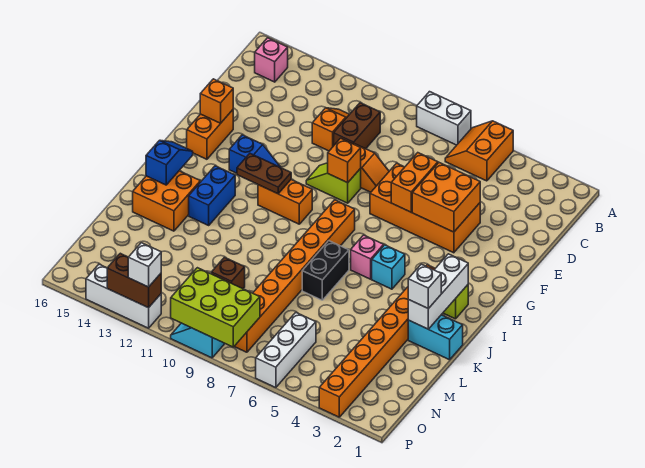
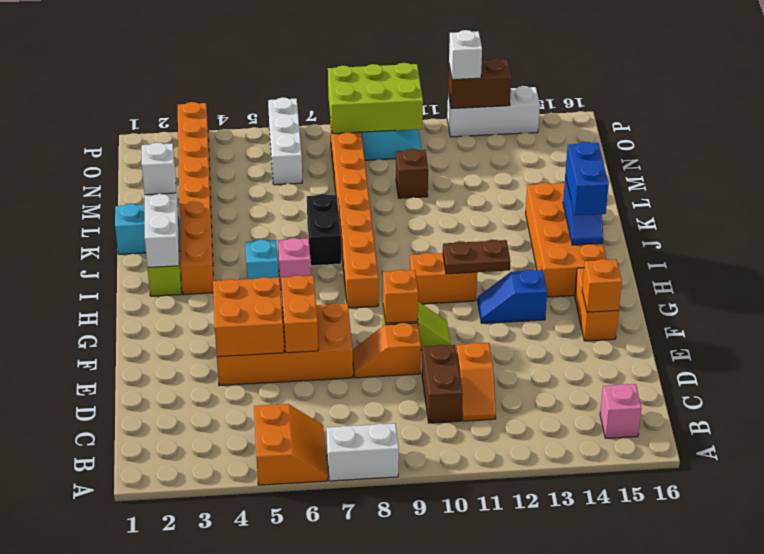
blue 1x2 brick [189,166,235,225] -> blue 1x2 brick moved to [565,142,609,215]
orange 2x2 brick [133,171,200,231] -> orange 2x4 brick [526,183,606,297]

